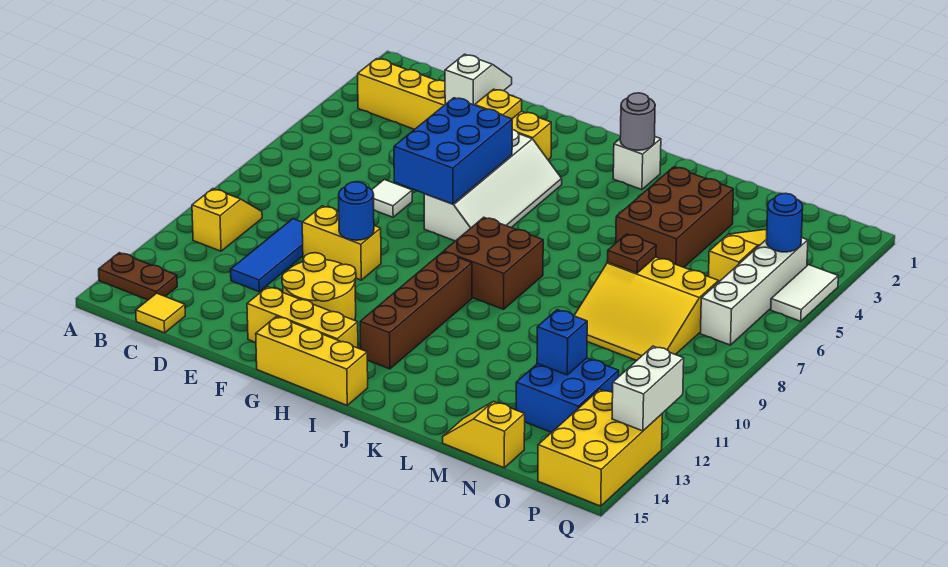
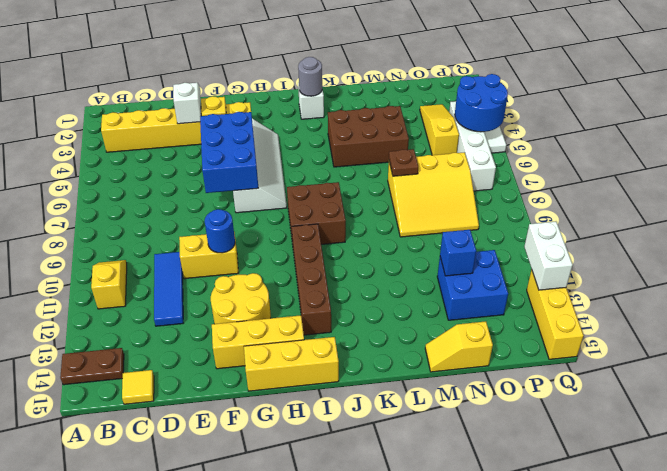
white 1x1 tile [372,180,412,217] -> none
brown 2x3 brick [616,167,734,267] -> brown 2x3 brick turned to [328,106,409,167]
blue 1x1 round brick [766,193,803,252] -> blue 2x2 round brick [455,74,508,132]
yellow 2x3 brick [538,389,662,506] -> yellow 1x3 brick [527,269,584,359]

